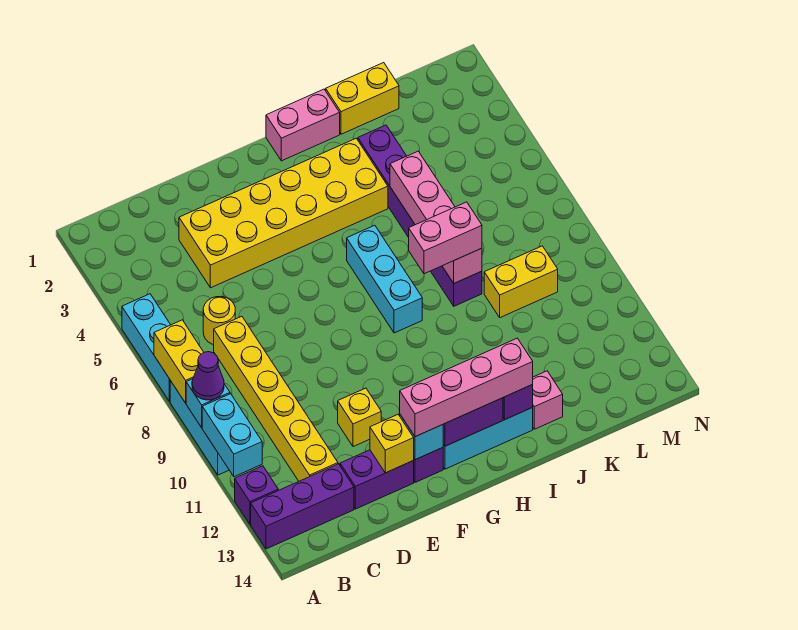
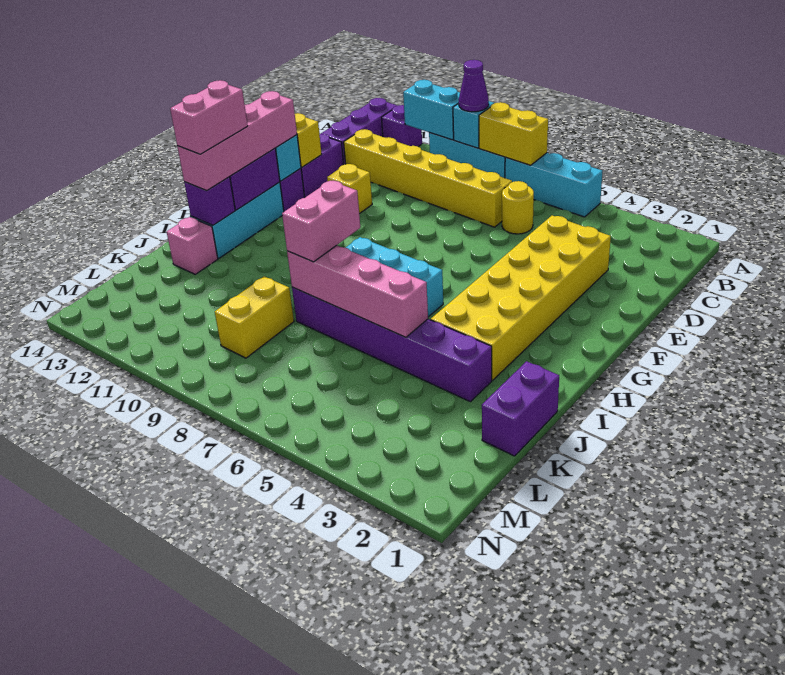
pink 1x2 brick [266,89,340,161] -> pink 1x2 brick moved to [170,80,248,154]
yellow 1x2 brick [326,63,399,134] -> purple 1x2 brick [482,361,559,456]

